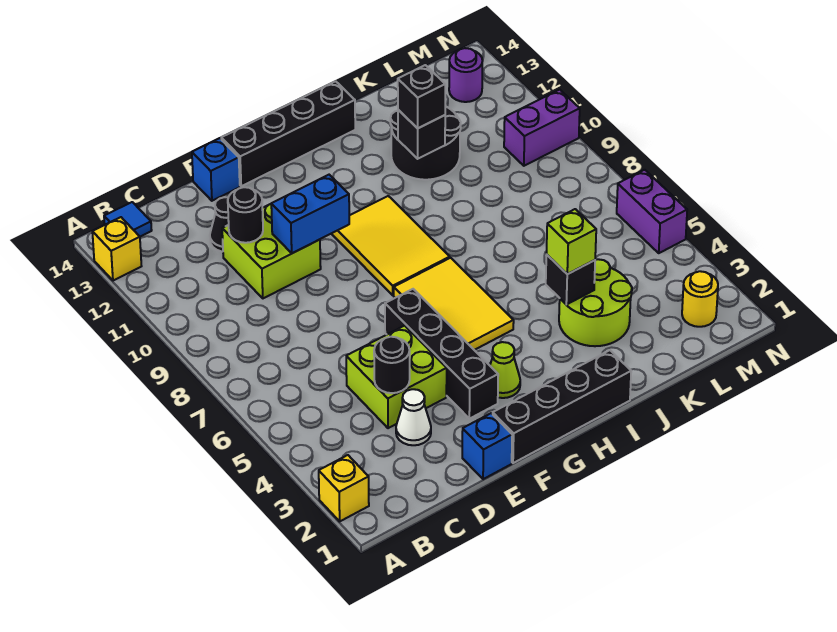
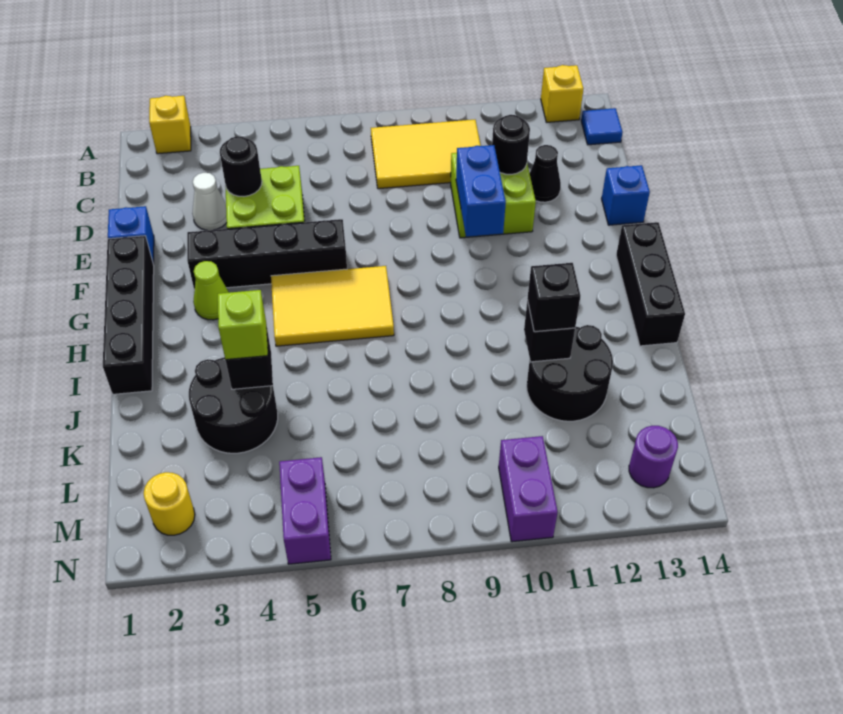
black 1x4 brick [221,81,355,186] -> black 1x3 brick [616,222,685,346]
yellow 2x3 tile [332,196,450,295] -> yellow 2x3 tile moved to [371,120,481,189]
lime 2x2 round brick [559,259,632,346] -> black 2x2 round brick [189,357,278,453]
purple 1x2 brick [617,170,687,253] -> purple 1x2 brick turned to [279,457,331,564]

